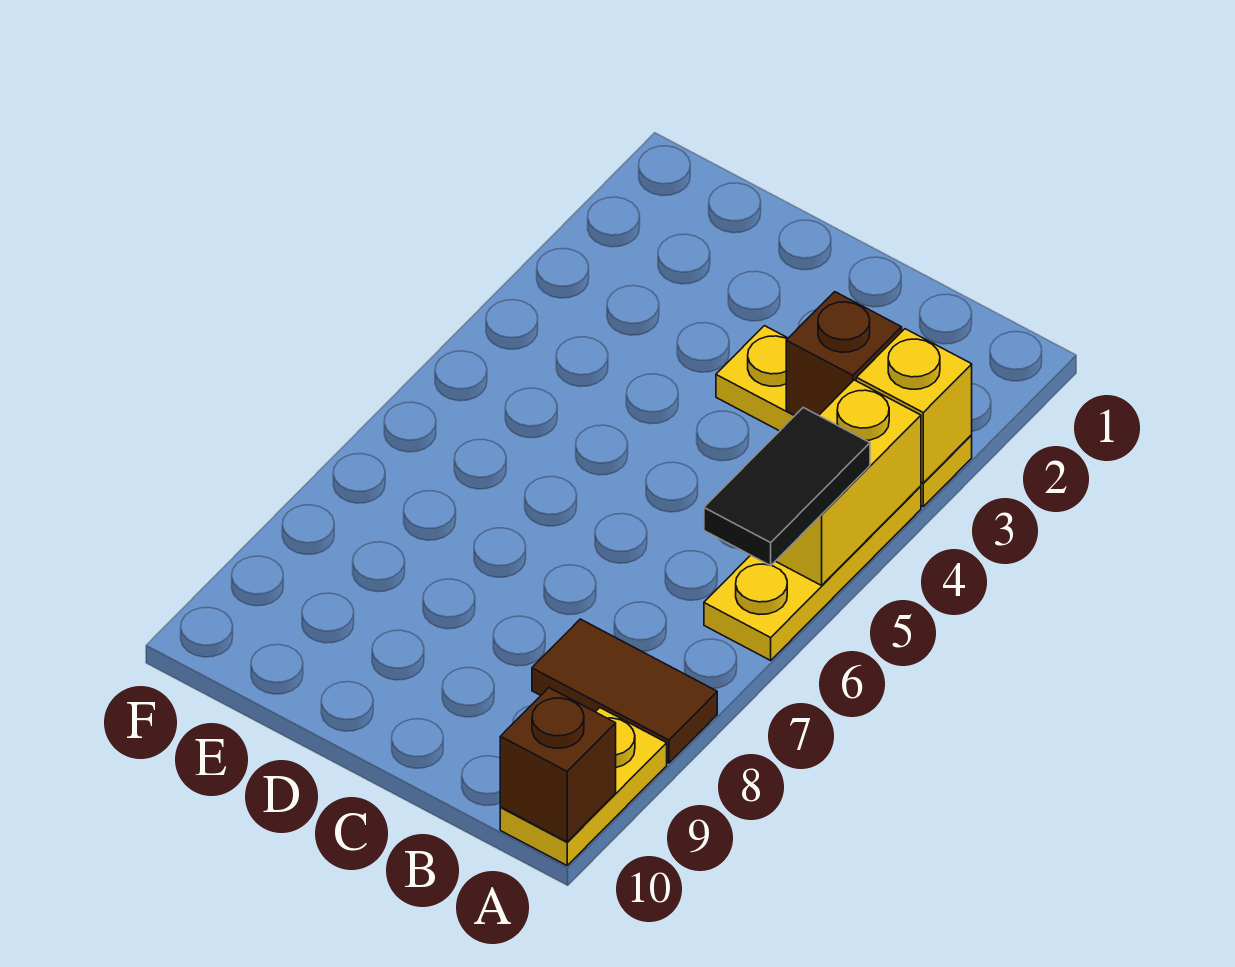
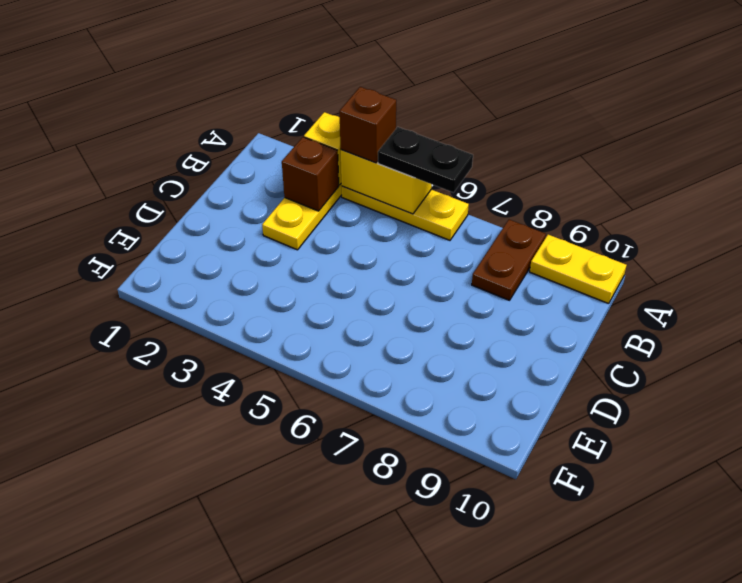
black 1x2 tile [704,408,870,565] -> black 1x2 plate [378,127,473,193]
brown 1x2 tile [532,619,717,763] -> brown 1x2 plate [472,220,546,300]
brown 1x1 brick [500,688,616,842] -> brown 1x1 brick moved to [339,87,396,163]

